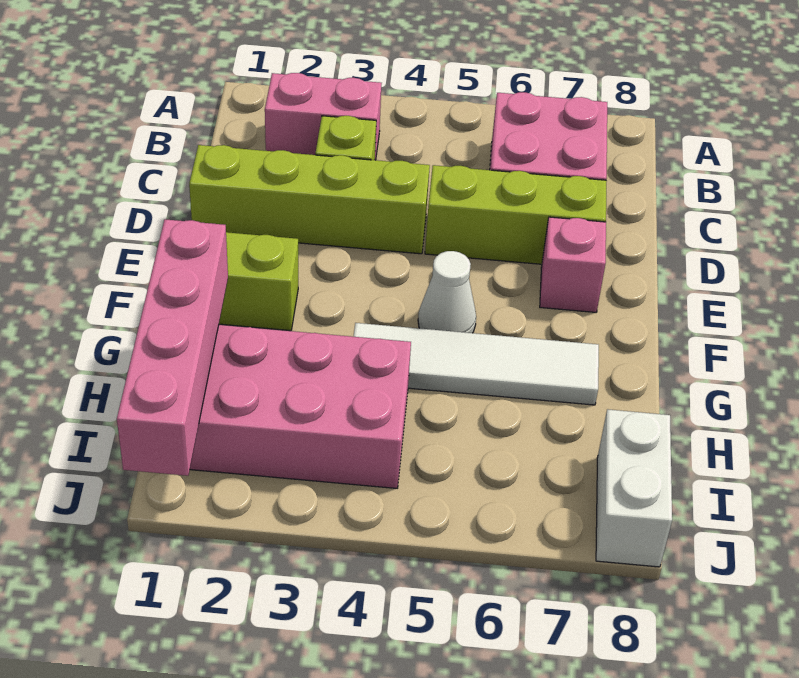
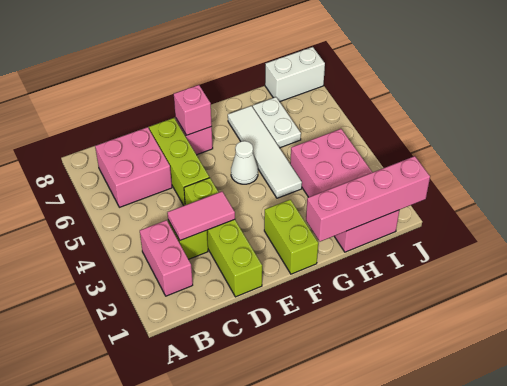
none -> pink 1x2 tile [167,192,235,240]
none -> pink 1x1 brick [174,85,212,135]
none -> white 1x2 plate [253,97,301,148]

